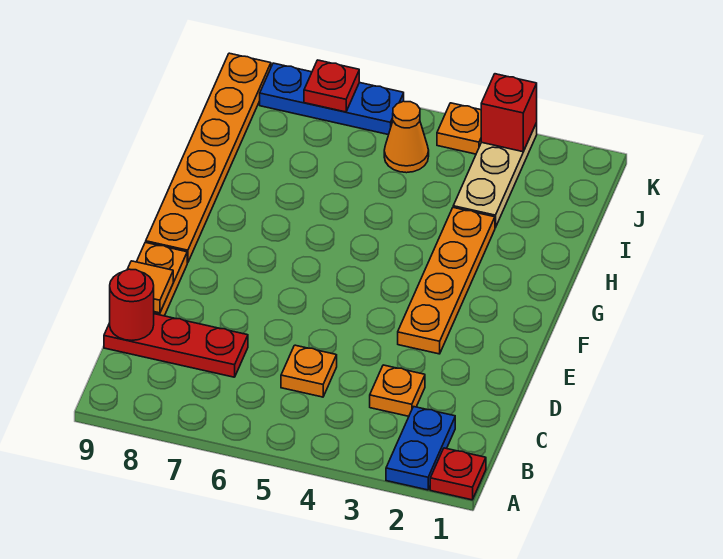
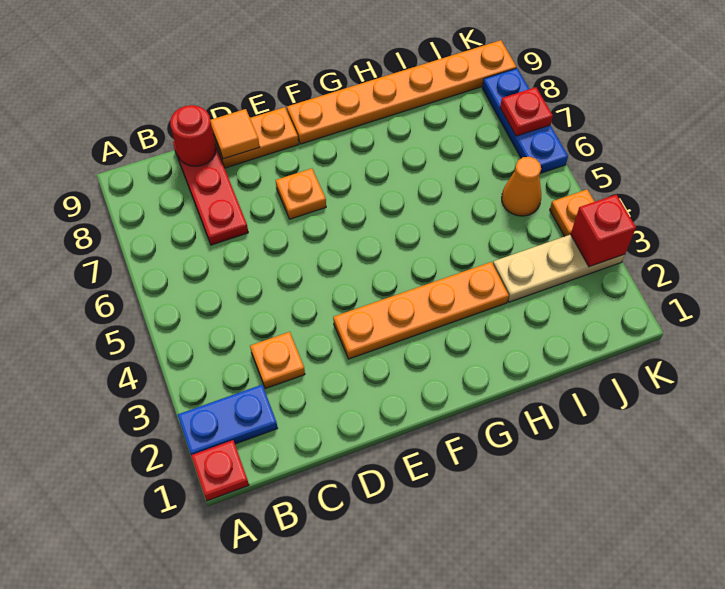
orange 1x1 plate [281,345,337,397] -> orange 1x1 plate moved to [276,168,326,219]

